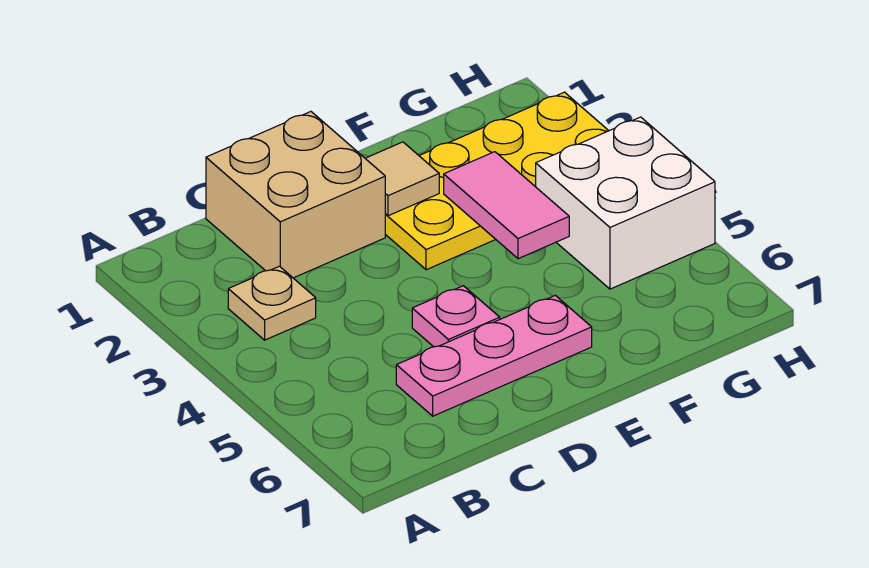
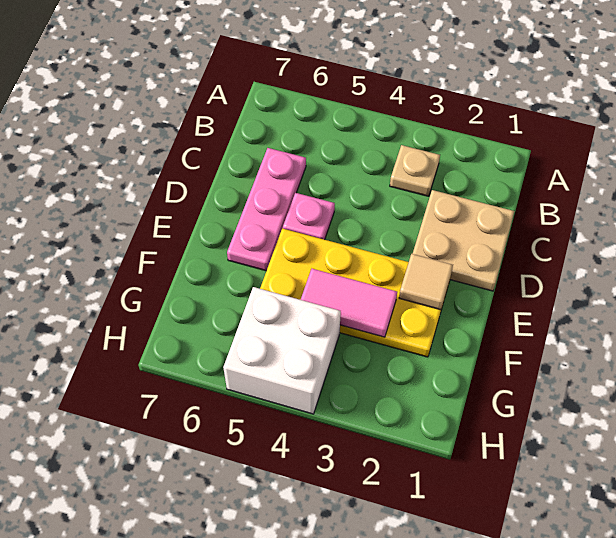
tan 2x2 brick [206,112,385,278] -> tan 2x2 plate [413,190,514,291]
yellow 2x4 plate [385,92,609,270] -> yellow 2x4 plate turned to [260,228,450,357]

